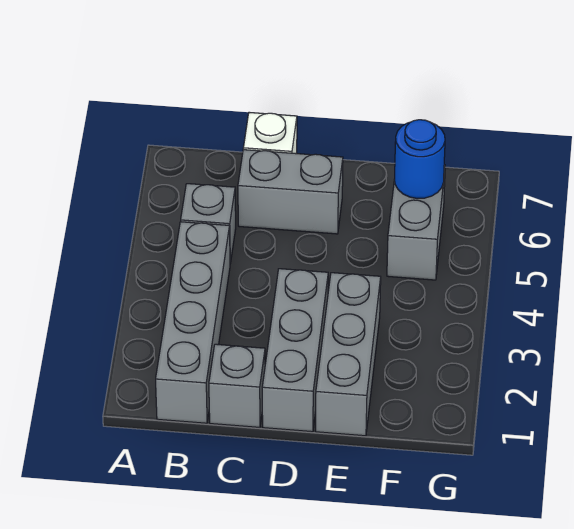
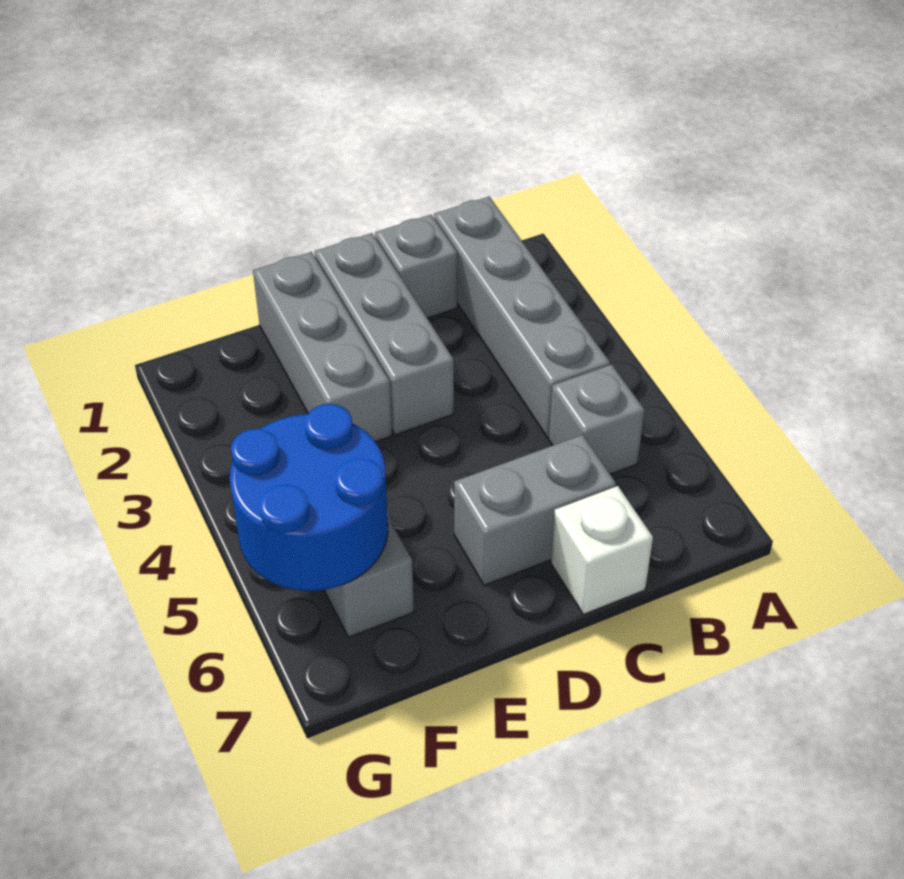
blue 1x1 round brick [395,120,445,199] -> blue 2x2 round brick [230,404,388,591]

